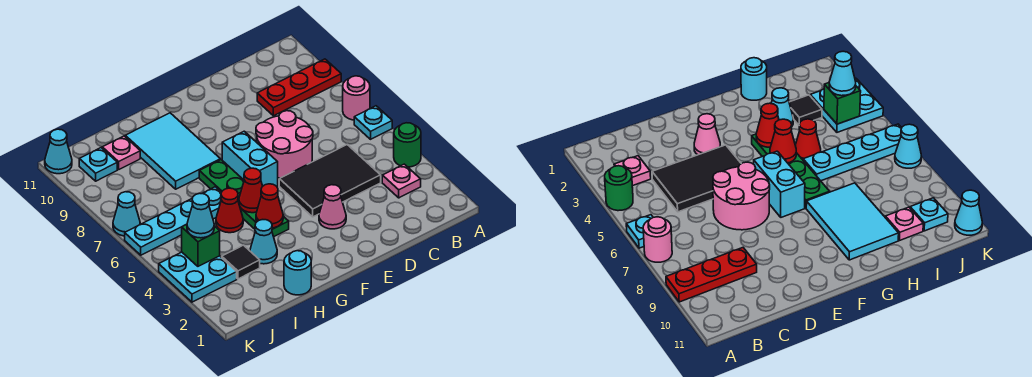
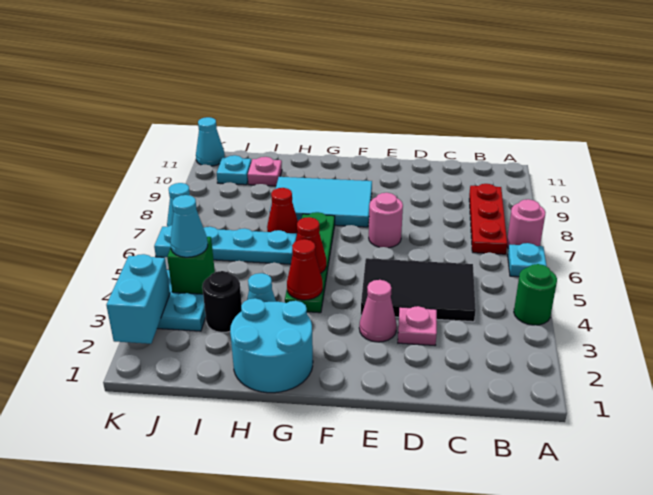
red 1x3 plate [257,59,341,116] -> red 1x3 plate turned to [469,184,507,254]
pink 1x1 plate [382,164,421,198] -> pink 1x1 plate moved to [398,306,437,345]
pink 2x2 round brick [256,111,313,178] -> pink 1x1 round brick [369,193,403,248]
cyan 1x2 brick [222,131,278,186] -> cyan 1x2 brick moved to [106,254,170,344]
cyan 2x3 tile [125,113,220,189] -> cyan 2x3 tile turned to [270,177,372,227]
cyan 1x1 round brick [284,251,311,295] -> cyan 2x2 round brick [230,298,313,393]
red 1x1 cone [216,188,243,233] -> red 1x1 cone moved to [267,188,298,234]
black 1x1 tile [222,245,260,279] -> black 1x1 round brick [202,271,242,332]

